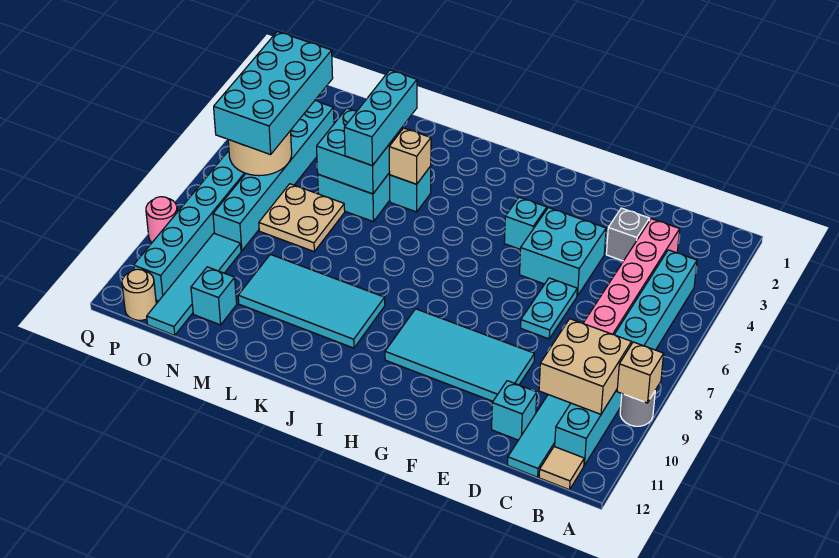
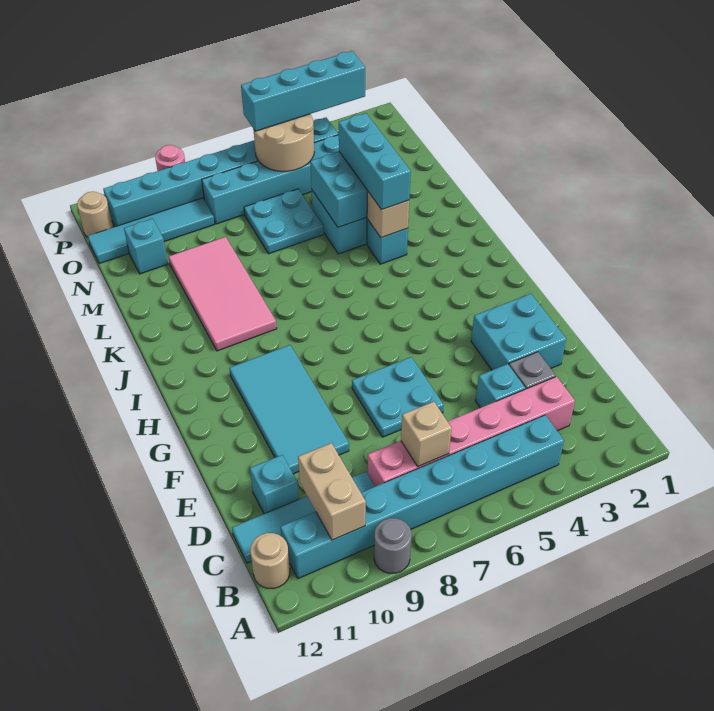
tan 1x1 brick [617,342,664,403] -> tan 1x1 brick moved to [401,402,452,467]
tan 2x2 brick [539,319,631,414] -> tan 1x2 brick [298,443,366,540]
tan 1x1 tile [539,446,584,490] -> tan 1x1 round brick [250,533,290,589]
cyan 2x2 brick [520,208,606,296] -> cyan 2x2 brick moved to [471,294,566,370]
cyan 1x2 plate [521,278,577,339] -> cyan 2x2 plate [352,357,444,437]
cyan 1x1 brick [504,197,547,249] -> cyan 1x1 brick moved to [475,364,525,408]
cyan 2x4 tile [238,254,385,348] -> pink 2x4 tile [169,237,277,351]
cyan 1x3 brick [344,70,417,166] -> cyan 1x3 brick turned to [338,113,411,210]
tan 2x2 plate [259,184,345,251] -> cyan 2x2 plate [244,189,324,254]
cyan 2x4 brick [214,31,333,155] -> cyan 1x4 brick [241,51,365,131]

